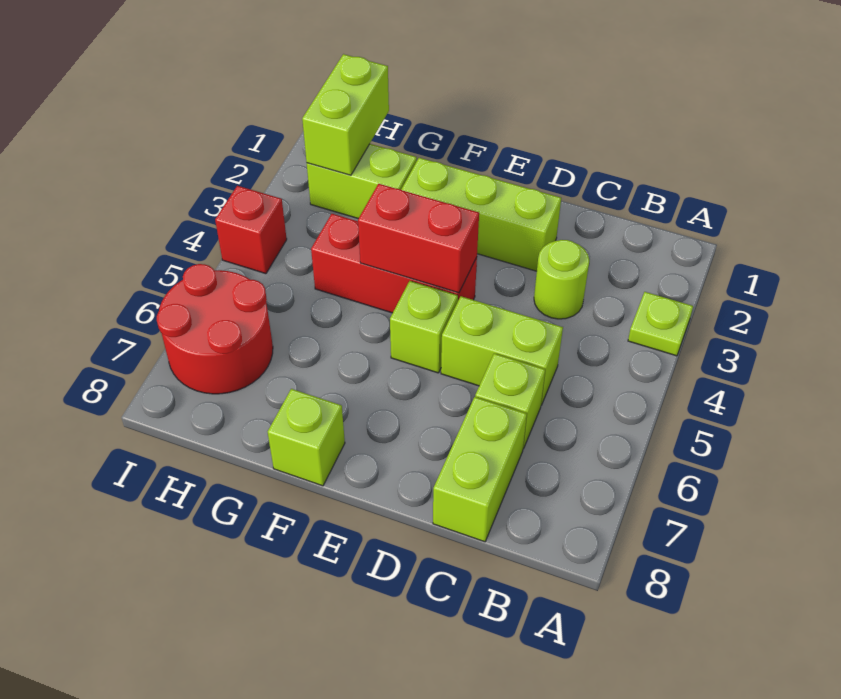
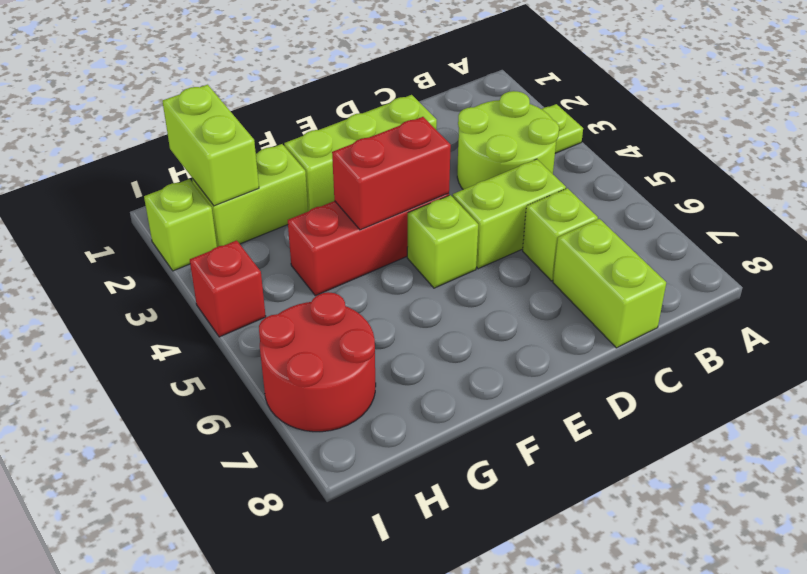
lime 1x1 round brick [534,240,590,319] -> lime 2x2 round brick [457,91,559,190]
lime 1x1 brick [268,389,345,486] -> lime 1x1 brick moved to [144,179,217,271]

